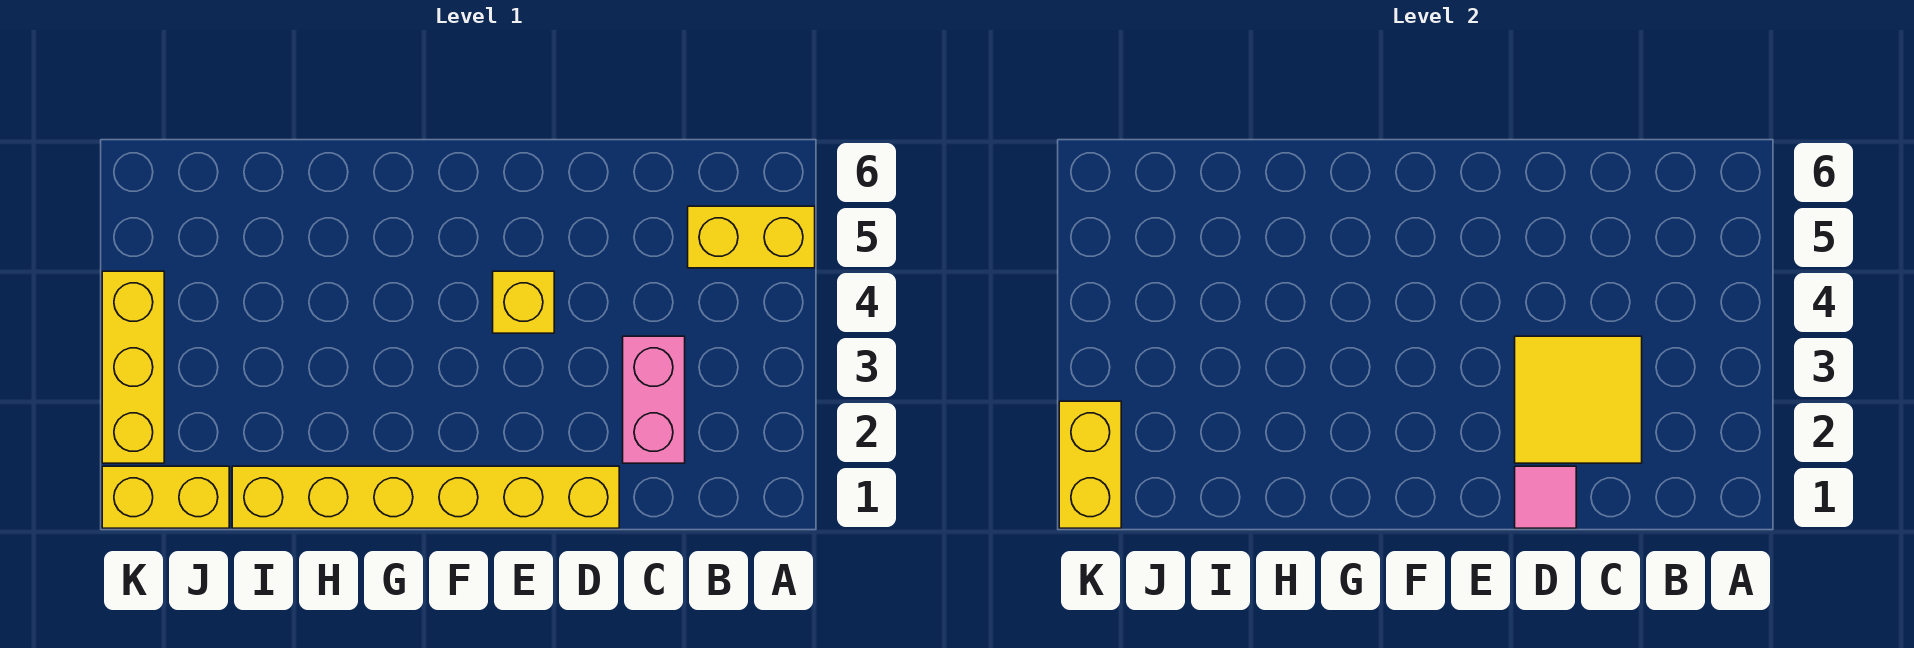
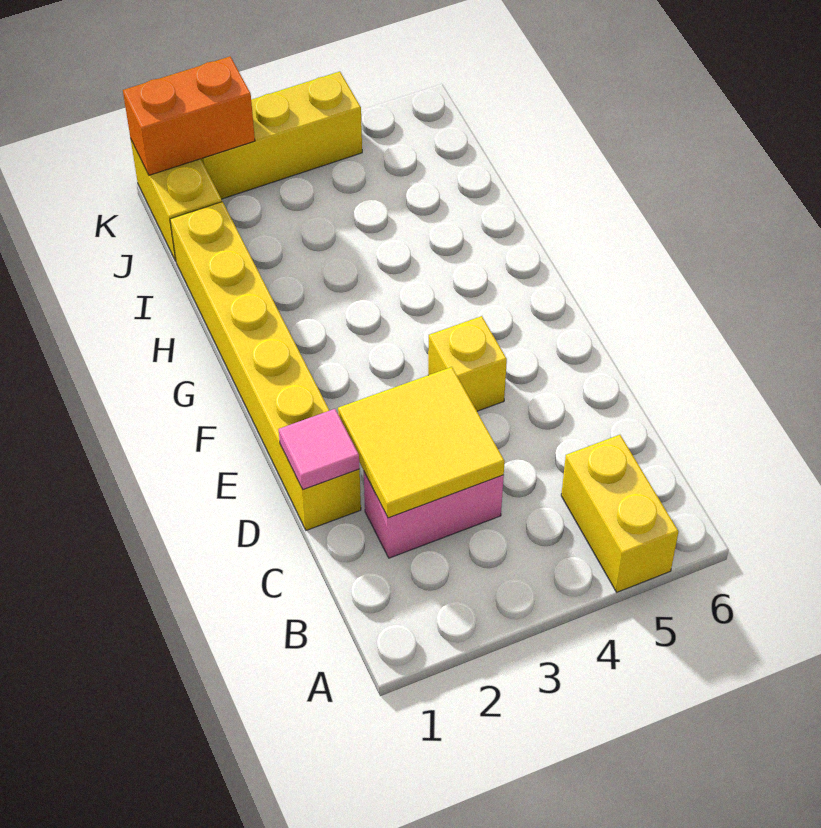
yellow 1x2 brick [1059,401,1121,528] -> orange 1x2 brick [123,57,255,175]

